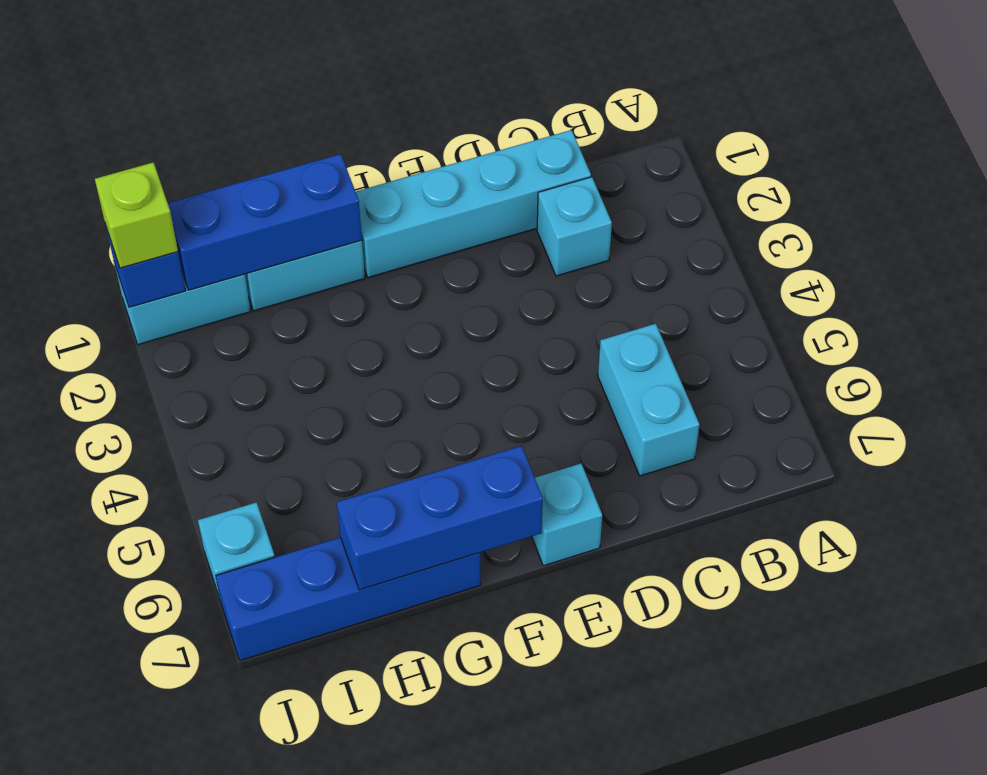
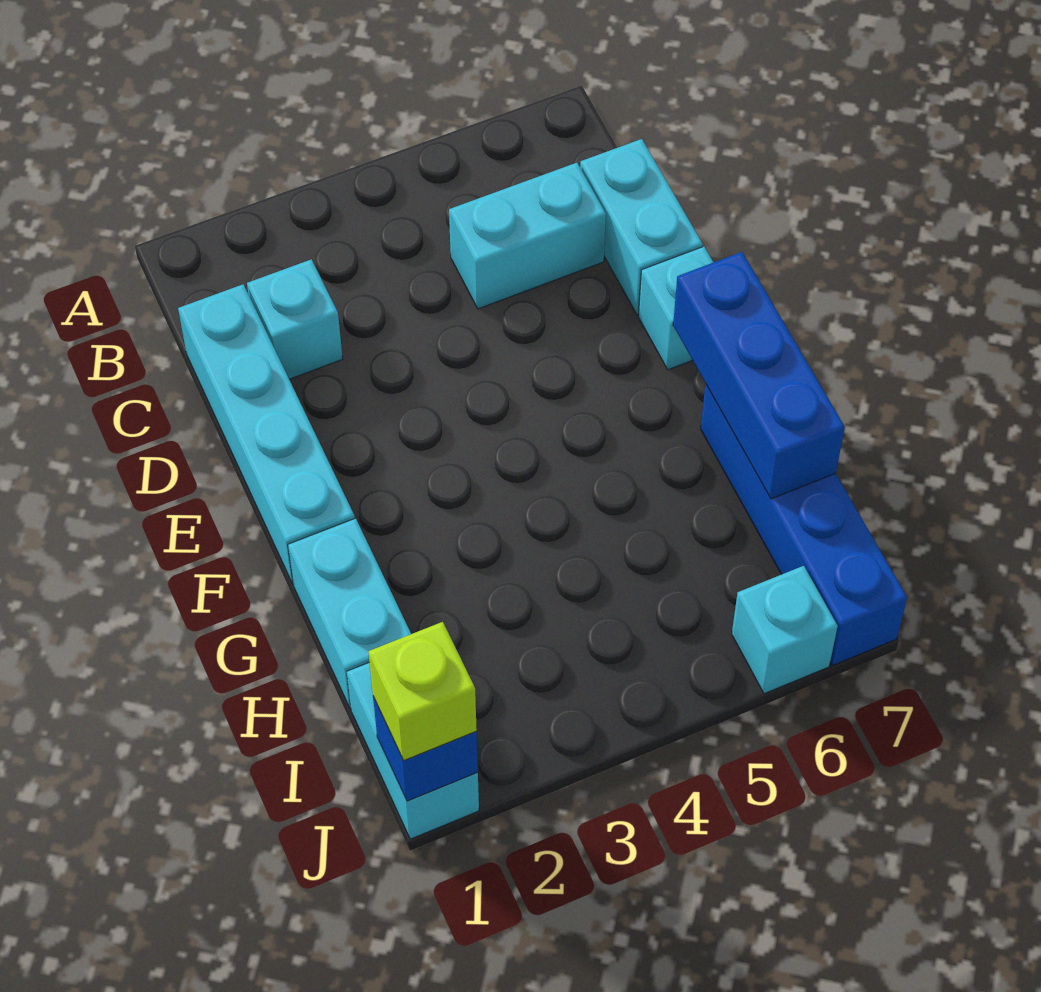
none -> cyan 1x2 brick [580,139,703,315]
blue 1x3 brick [168,154,362,290] -> none

